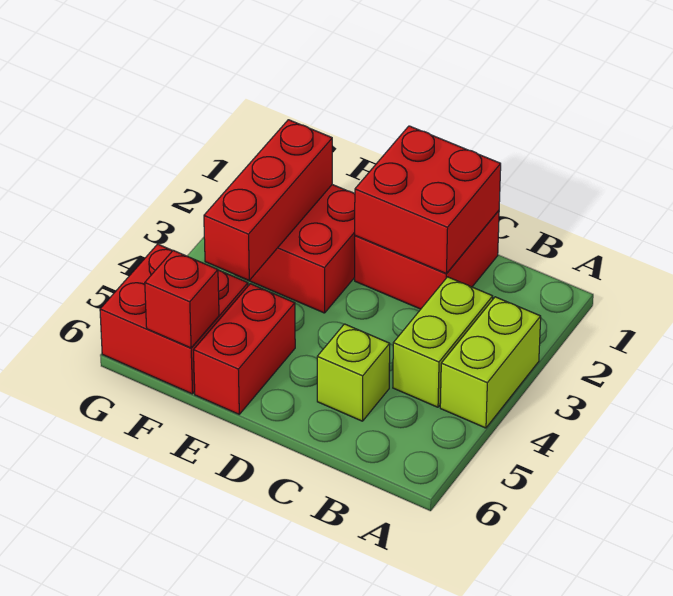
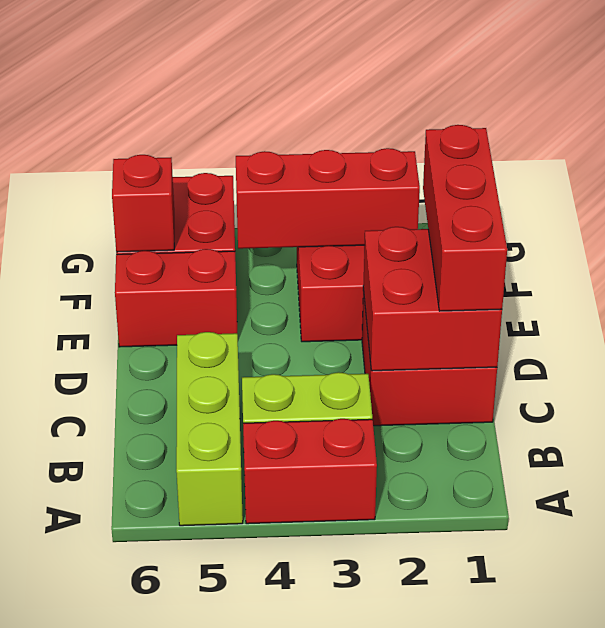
lime 1x2 brick [440,297,541,428] -> red 1x2 brick [243,419,377,524]
none -> red 1x3 brick [423,125,507,311]
lime 1x1 brick [317,324,390,421] -> lime 1x3 brick [176,332,243,526]

